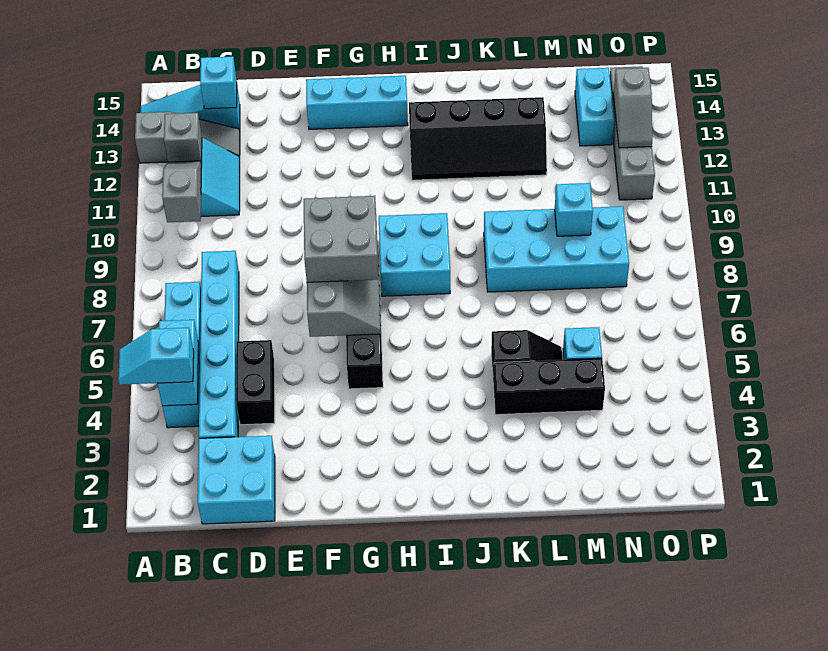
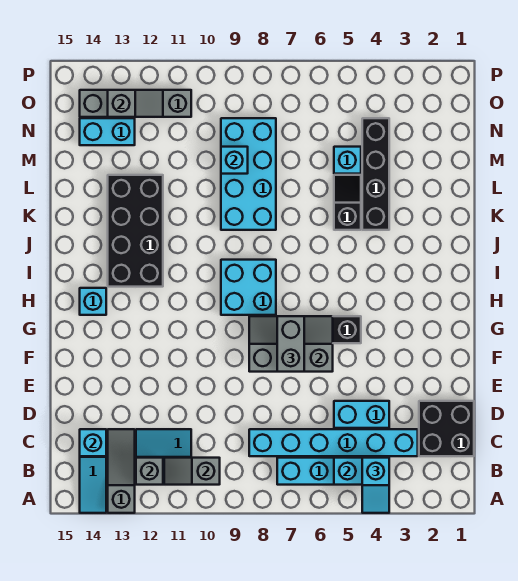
cyan 2x2 brick [198,436,275,524] -> black 2x2 brick [419,401,474,456]
black 1x2 brick [236,340,275,425] -> cyan 1x2 brick [334,401,389,428]
grey 2x2 brick [304,196,378,282] -> grey 1x2 brick [277,316,304,372]
cyan 1x3 brick [306,76,408,129] -> cyan 1x1 brick [80,288,106,315]
black 2x4 slope [409,97,547,180] -> black 2x4 brick [108,175,163,287]
black 1x3 brick [493,358,605,415] -> black 1x4 brick [362,118,389,230]

